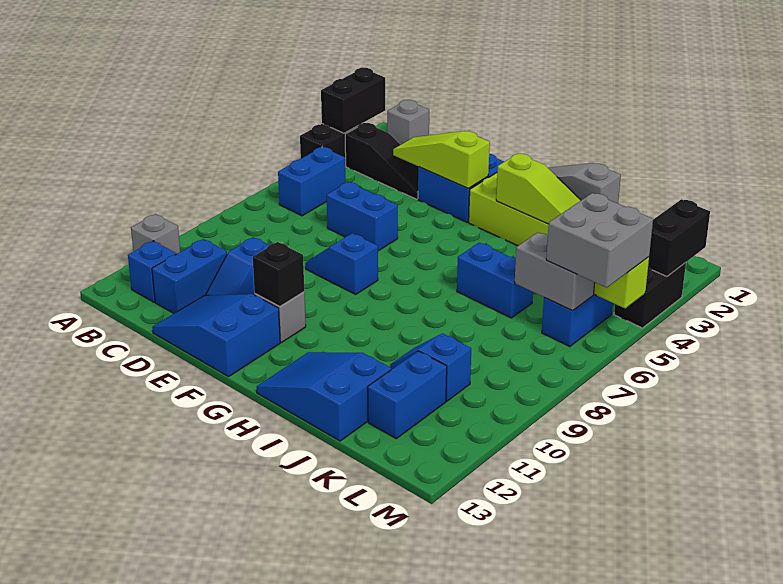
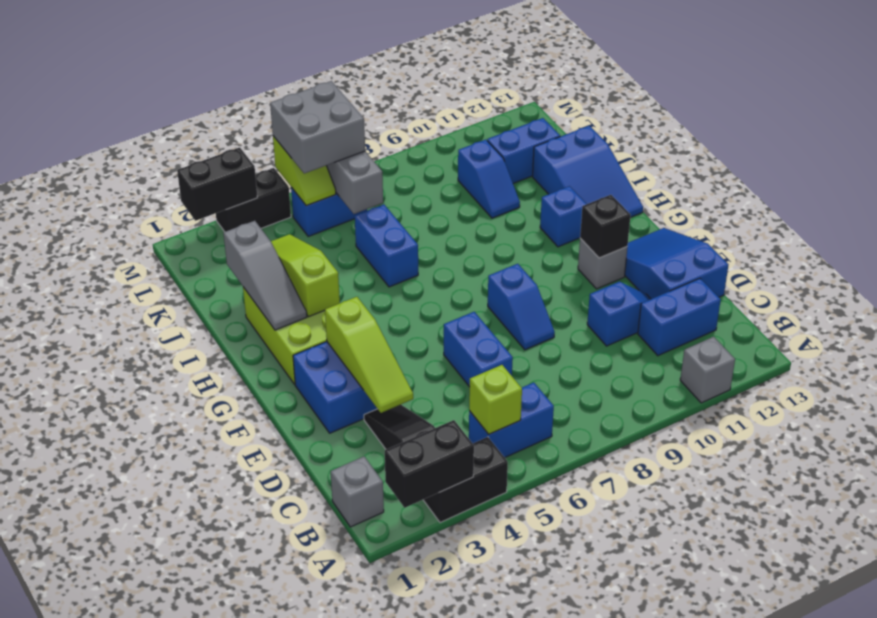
none -> lime 1x1 brick [469,365,522,434]
blue 1x1 brick [128,241,176,302] -> blue 1x1 brick moved to [540,186,586,247]
blue 2x3 slope [152,294,280,377] -> blue 2x3 slope turned to [625,228,728,299]

